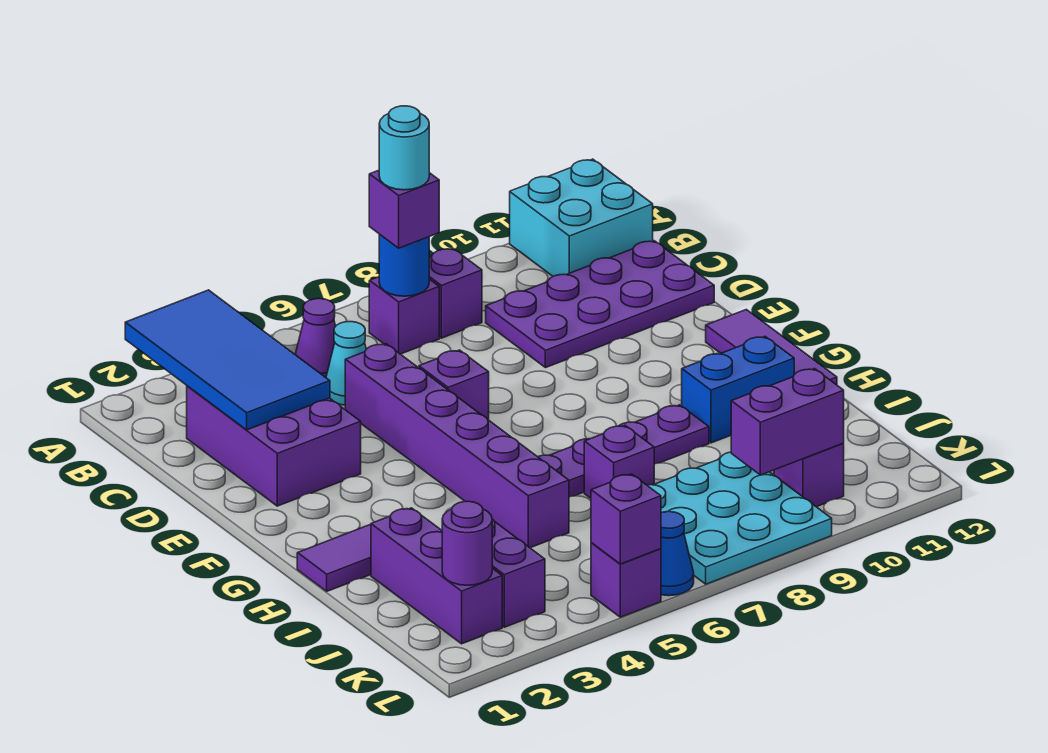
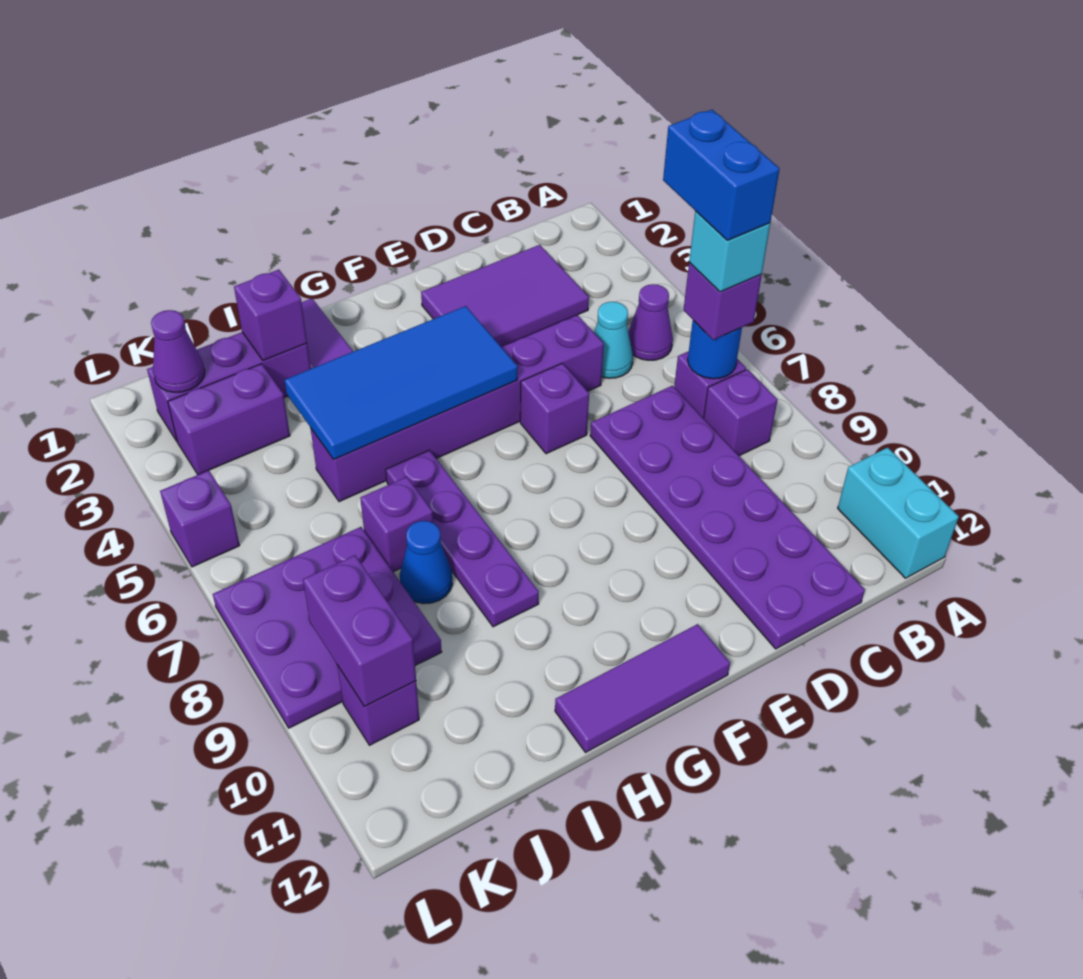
blue 2x4 tile [125,290,330,430] -> blue 2x4 tile moved to [285,306,518,459]
cyan 2x2 brick [510,159,653,276] -> cyan 1x2 brick [838,447,959,578]
cyan 1x1 round brick [379,106,429,190] -> cyan 1x1 brick [689,211,770,292]
purple 2x3 brick [187,386,361,506] -> purple 2x3 tile [421,245,589,347]
purple 2x4 plate [486,241,714,368] -> purple 2x6 plate [590,386,865,649]
blue 1x2 brick [682,337,794,443] -> blue 1x2 brick moved to [663,110,780,240]
cyan 3x3 plate [647,452,832,584] -> purple 3x3 plate [213,527,442,728]
purple 1x1 round brick [442,501,492,585] -> purple 1x1 cone [151,310,205,392]
purple 1x1 brick [591,474,661,564] -> purple 1x1 brick moved to [234,270,307,361]
blue 1x1 cone [661,512,694,596] -> blue 1x1 cone moved to [400,521,452,604]

